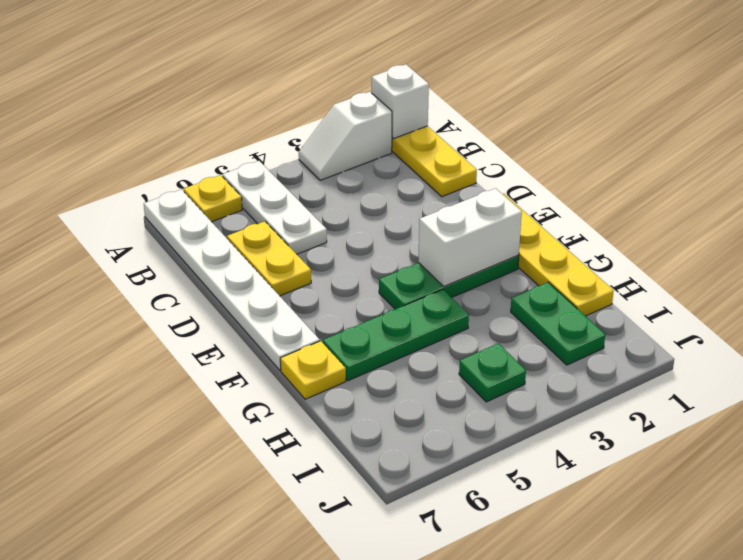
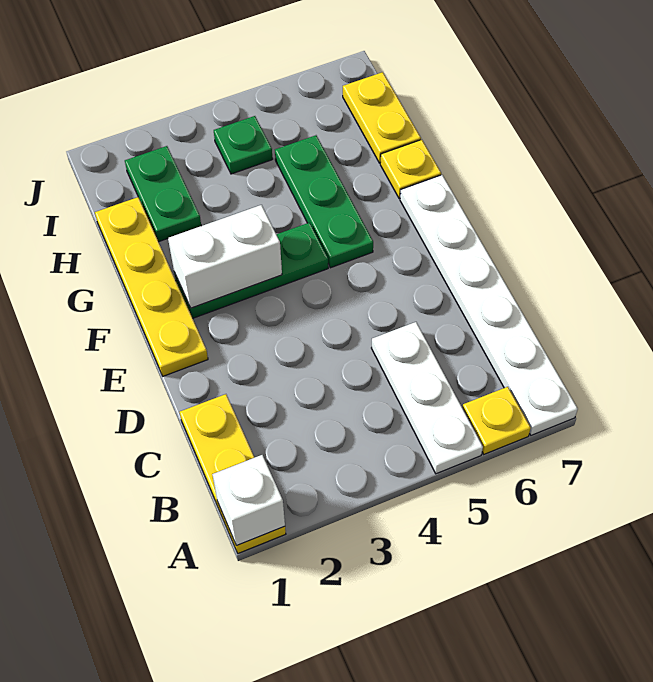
white 1x2 slope [299,92,392,180] -> none
yellow 1x2 plate [227,221,311,296] -> yellow 1x2 plate moved to [343,72,421,163]
green 1x3 plate [323,289,469,381] -> green 1x3 plate turned to [275,135,373,268]

